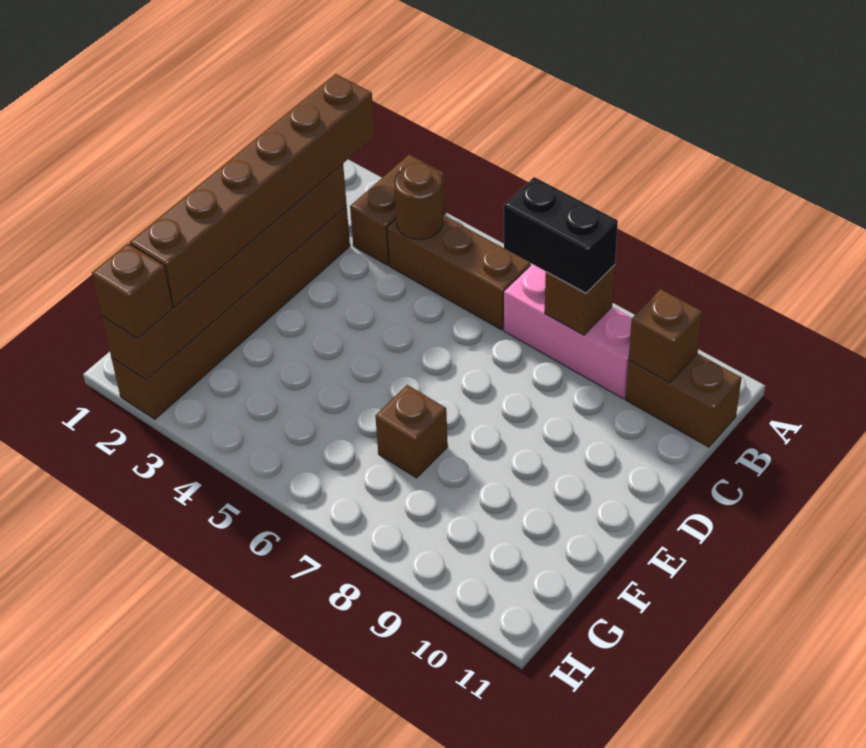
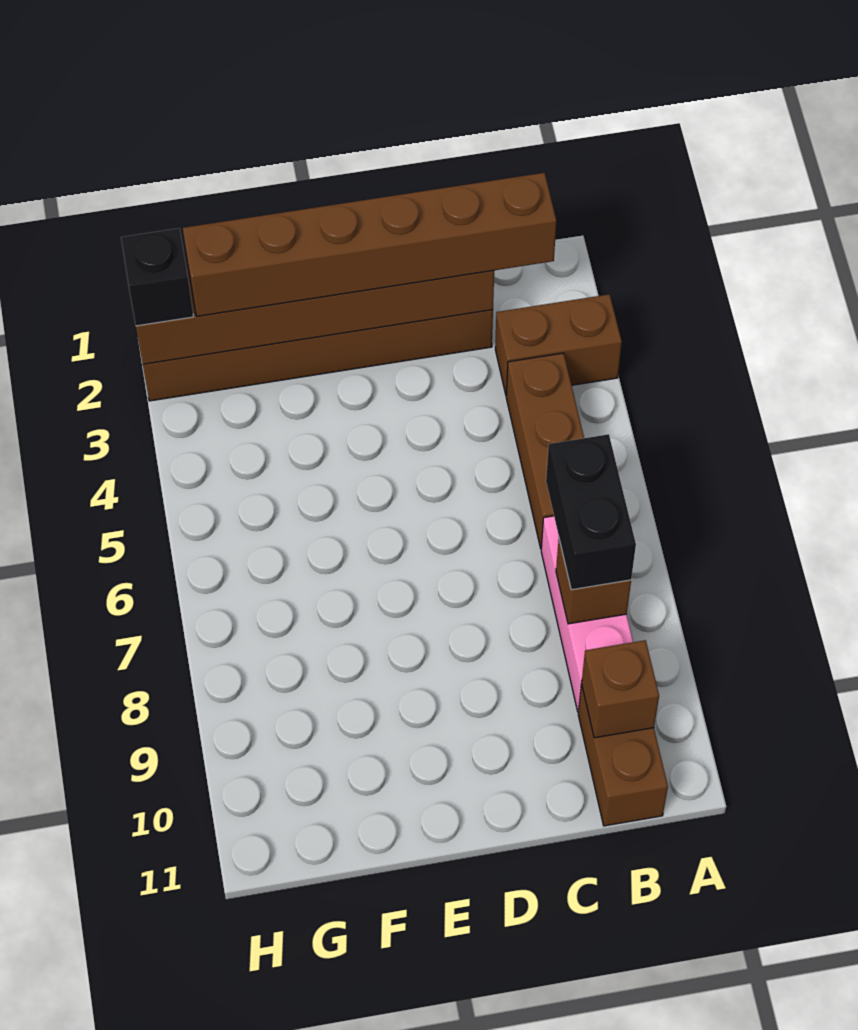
brown 1x1 round brick [394,163,443,240] -> none
brown 1x1 brick [375,385,448,478] -> none
brown 1x1 brick [92,243,173,338] -> black 1x1 brick [121,228,194,326]

